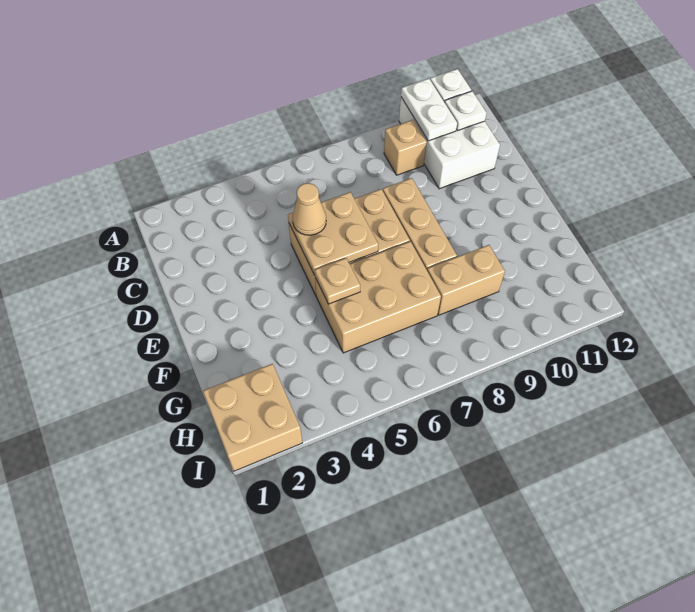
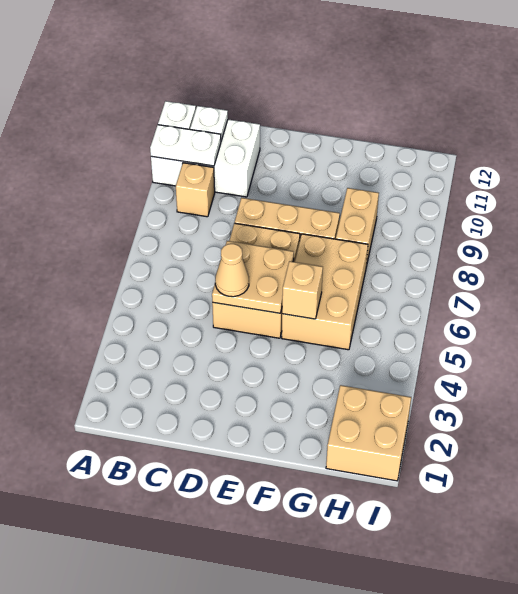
tan 1x1 plate [315,258,360,304] -> tan 1x1 brick [282,261,323,319]

